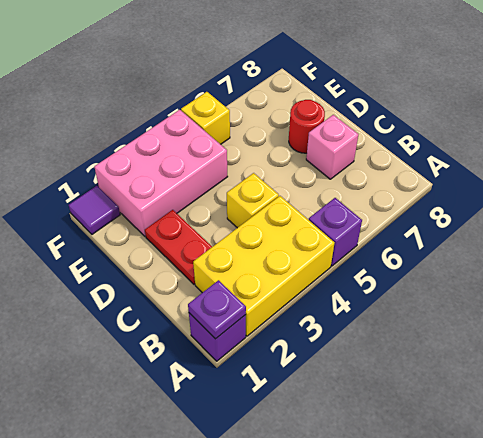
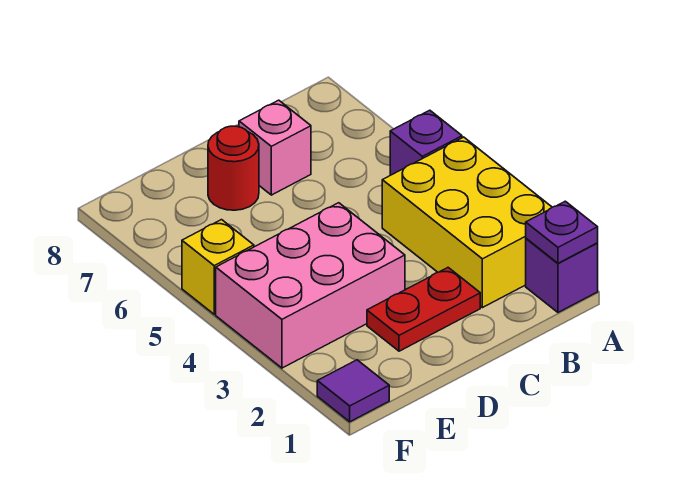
yellow 1x1 brick [227,173,279,228] -> none
pink 2x3 brick [94,110,228,236] -> pink 2x3 brick turned to [216,203,405,368]

